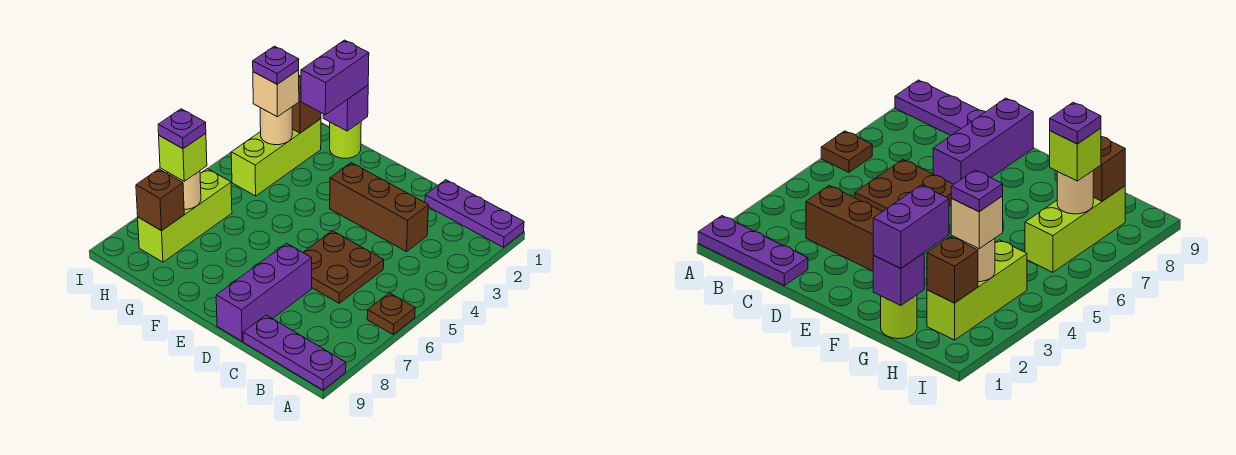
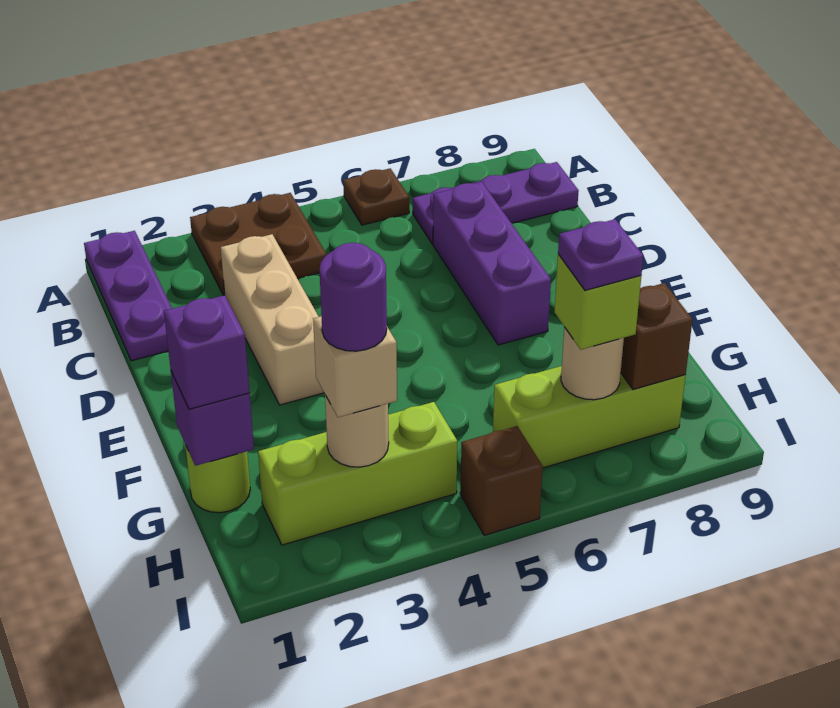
purple 1x3 plate [243,315,346,390] -> purple 1x3 plate turned to [413,162,579,244]
brown 1x3 brick [330,163,429,252] -> tan 1x3 brick [221,234,324,405]
brown 2x2 plate [303,231,384,303] -> brown 2x2 plate moved to [190,193,327,295]
purple 1x3 brick [216,243,312,341] -> purple 1x3 brick turned to [433,182,551,345]
purple 1x2 brick [301,40,369,115] -> purple 1x1 brick [164,295,249,409]
brown 1x1 brick [292,76,321,133] -> brown 1x1 brick moved to [460,426,543,535]
purple 1x1 plate [253,46,299,84] -> purple 1x1 round brick [319,243,387,351]

